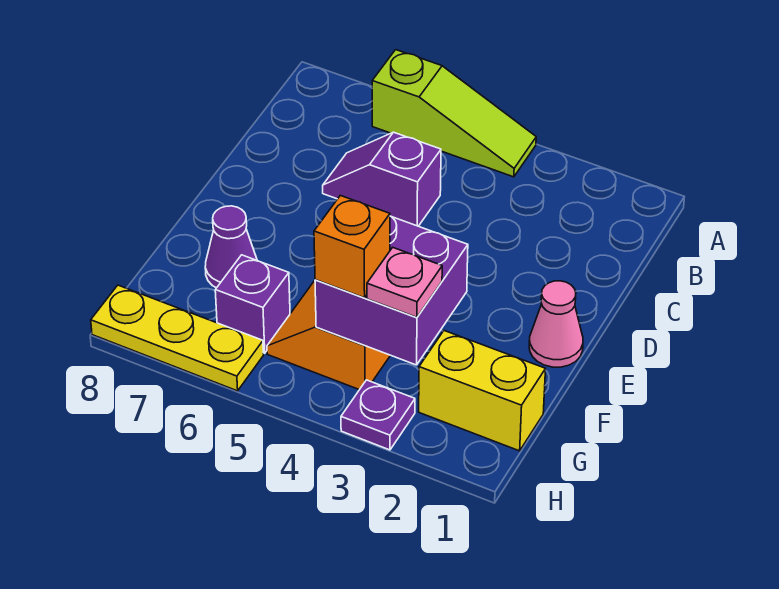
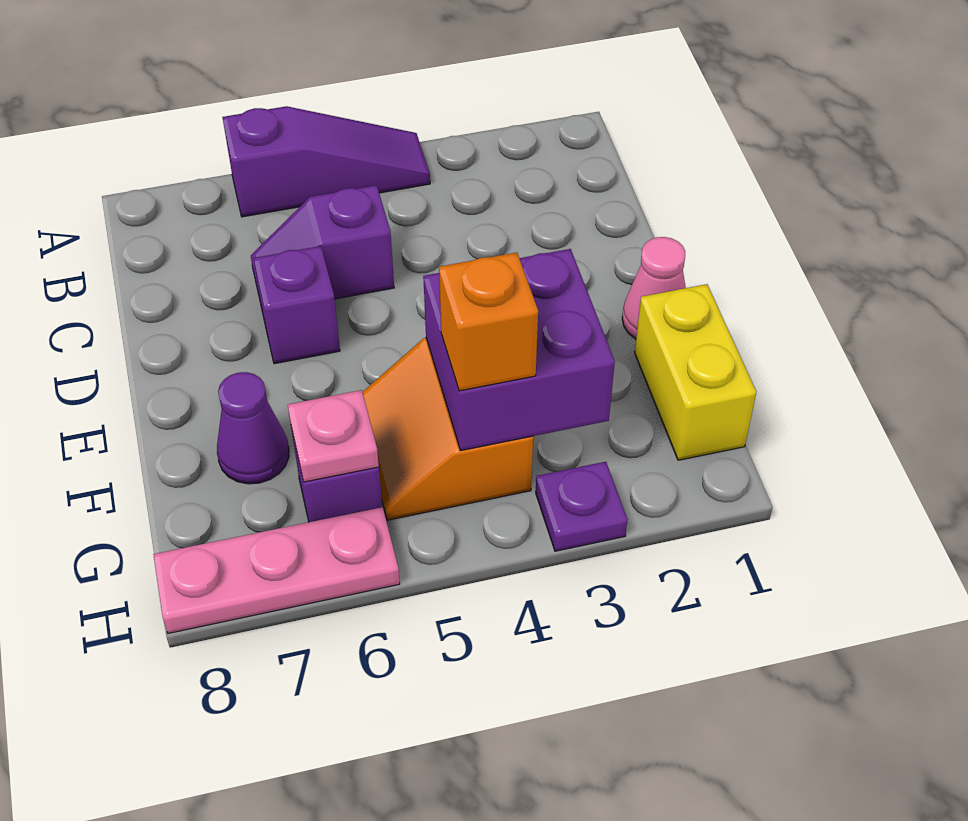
lime 1x3 slope [372,50,536,177] -> purple 1x3 slope [222,106,430,217]
none -> purple 1x1 brick [254,246,340,364]
yellow 1x2 brick [419,331,546,451] -> yellow 1x2 brick turned to [635,284,756,460]
pink 1x1 plate [367,247,442,317] -> pink 1x1 plate moved to [288,390,379,482]
yellow 1x3 plate [91,285,264,391] -> pink 1x3 plate [153,507,400,633]

